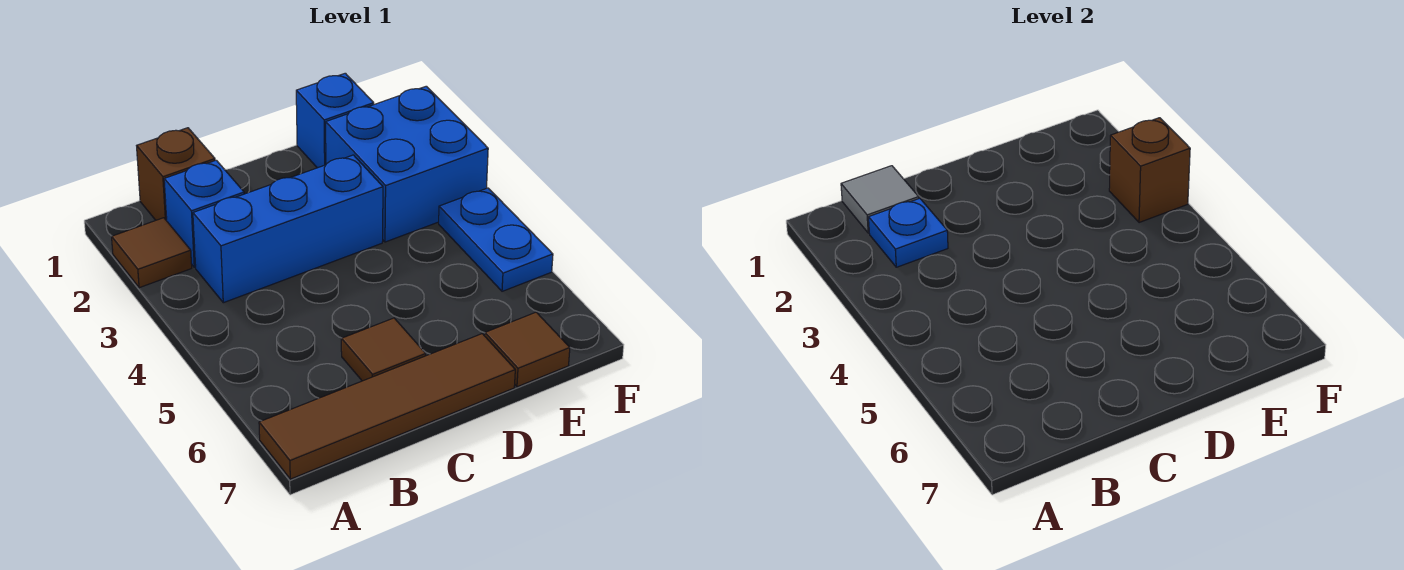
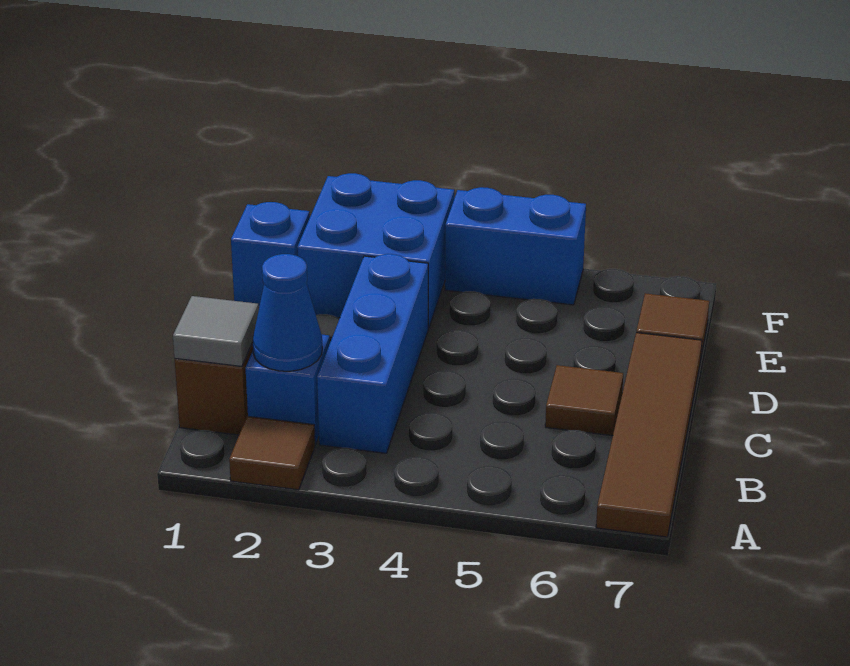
blue 1x1 plate [869,198,948,267] -> blue 1x1 cone [253,254,322,371]
brown 1x1 brick [1109,118,1190,223] -> none
blue 1x2 plate [439,188,553,291] -> blue 1x2 brick [445,187,586,305]

